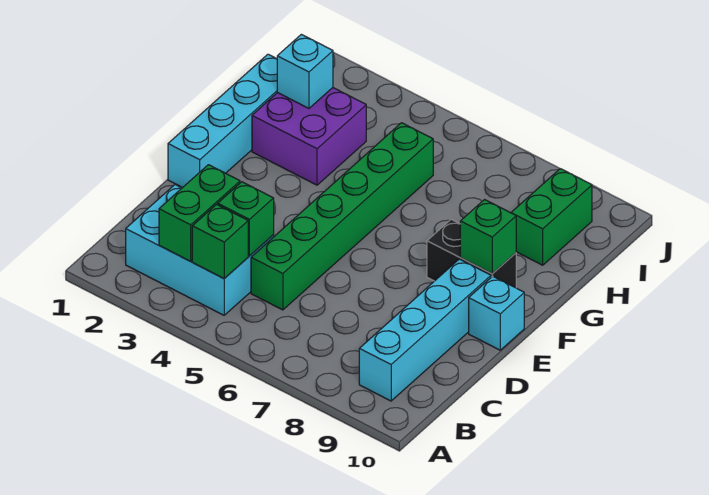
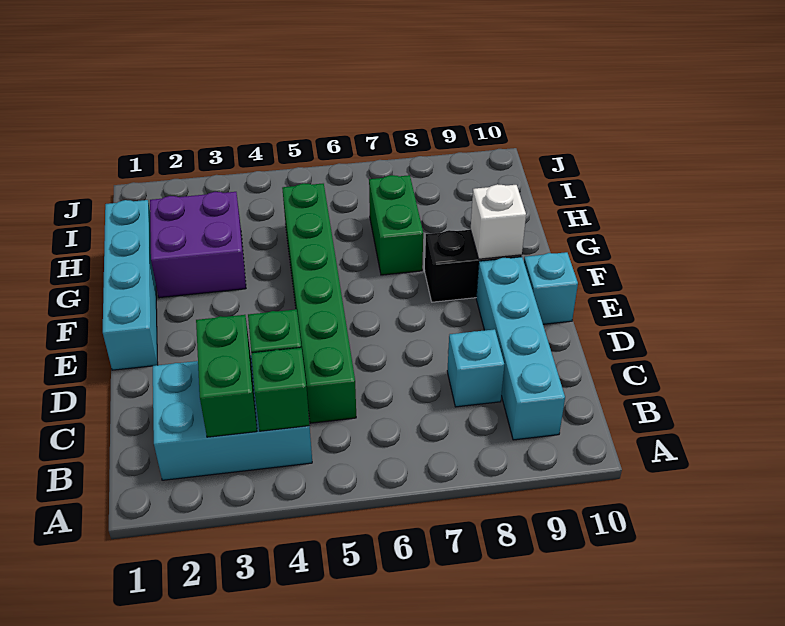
green 1x1 brick [460,200,516,274] -> white 1x1 brick [471,184,526,259]
cyan 1x1 brick [277,34,333,108] -> cyan 1x1 brick moved to [447,329,504,407]
green 1x2 brick [511,169,592,265] -> green 1x2 brick moved to [369,175,423,275]

